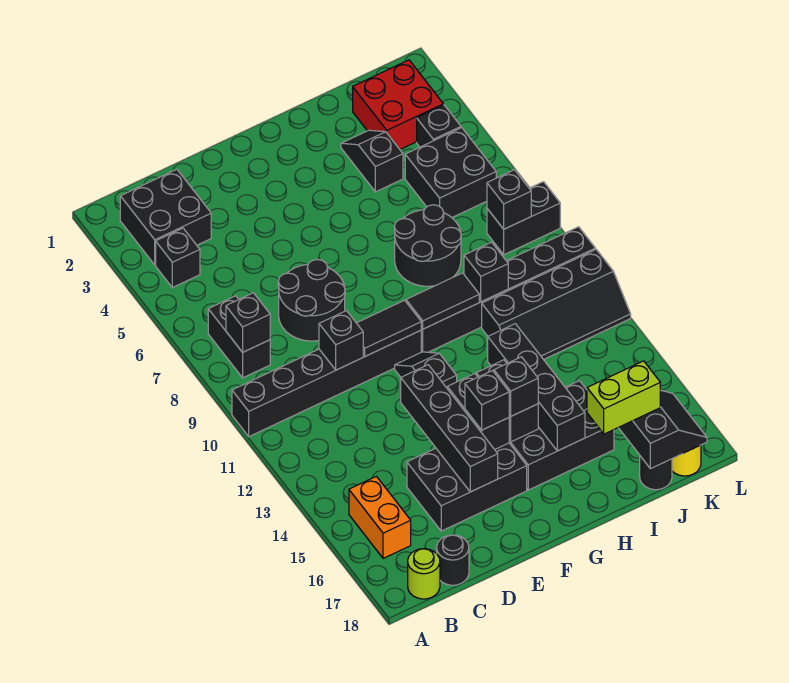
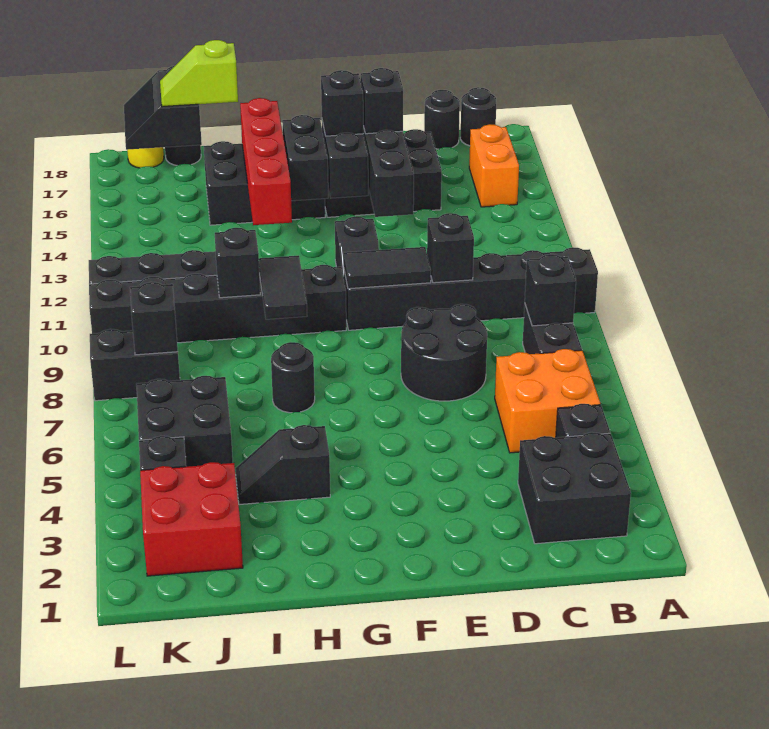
none -> orange 2x2 brick [495,349,600,453]
lime 1x1 round brick [408,549,440,599] -> black 1x1 round brick [460,87,496,146]
black 1x2 tile [406,273,479,329] -> black 1x2 tile turned to [259,256,307,319]
black 1x1 brick [494,357,538,416] -> black 1x1 brick moved to [361,68,403,134]
black 2x2 round brick [394,205,461,286] -> black 1x1 round brick [271,342,315,413]
black 1x4 brick [488,324,585,451] -> red 1x4 brick [240,98,292,225]
black 1x2 slope [341,130,403,192] -> black 1x2 slope turned to [235,425,330,505]
lime 1x2 brick [587,361,660,434] -> lime 1x2 slope [160,40,238,107]

